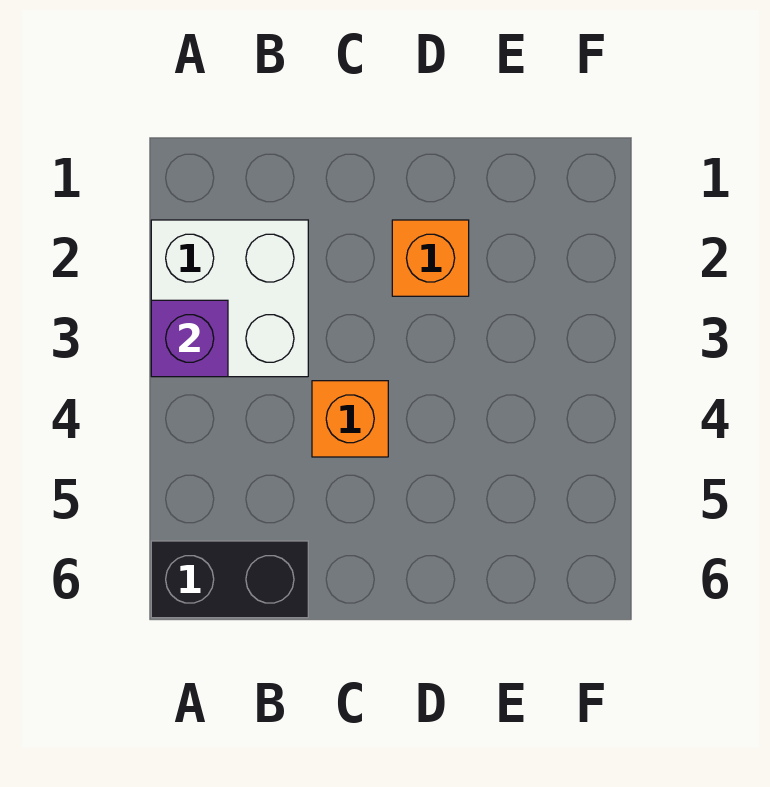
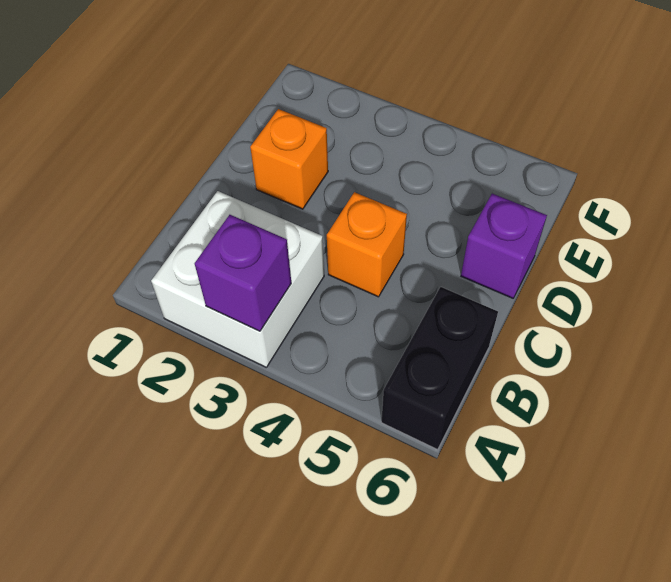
none -> purple 1x1 brick [461,194,547,298]

